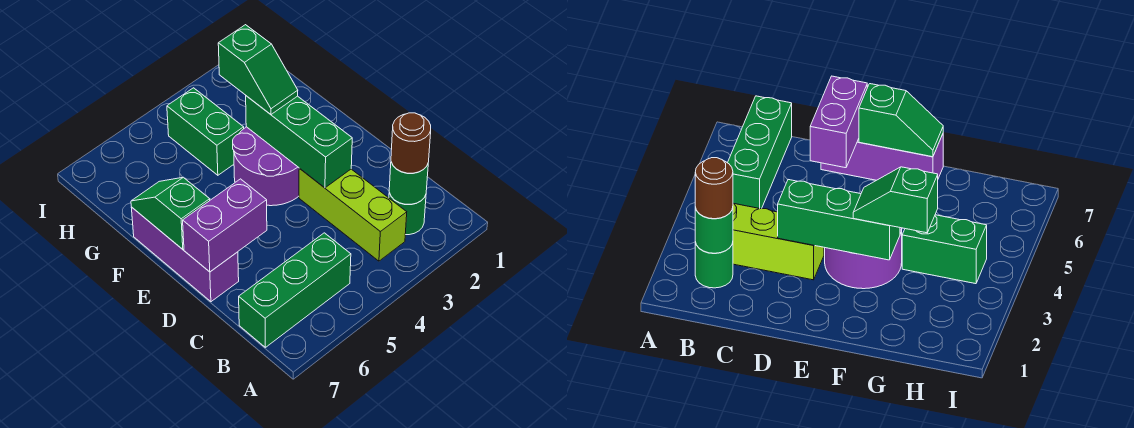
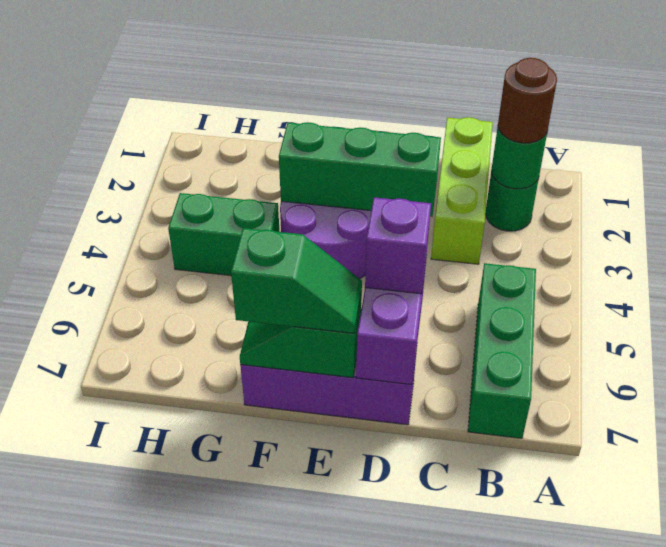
lime 1x3 brick [299,168,407,261] -> lime 1x3 brick turned to [431,117,493,264]
none -> purple 1x1 brick [365,197,431,294]
green 1x2 slope [218,25,298,114] -> green 1x2 slope moved to [231,228,362,333]

